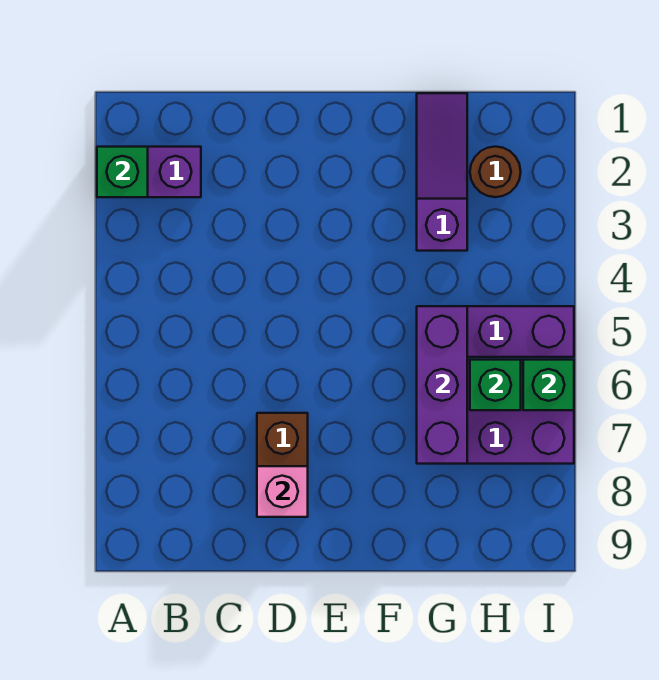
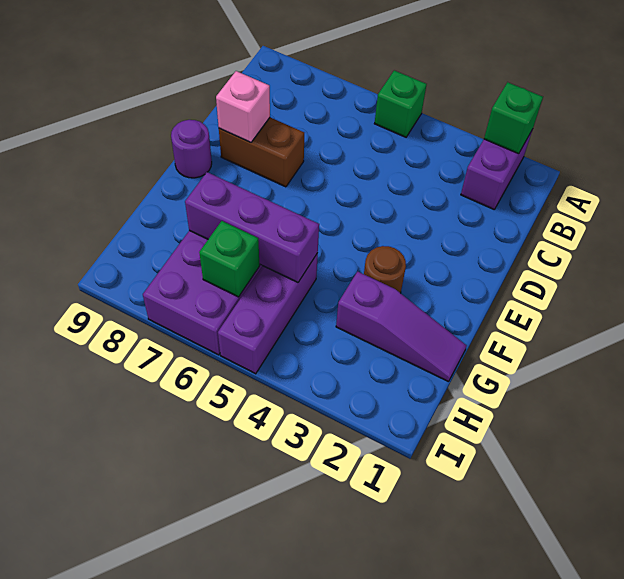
none -> purple 1x1 round brick [171,120,212,178]
brown 1x1 round brick [470,147,521,197] -> brown 1x1 round brick moved to [364,246,406,293]
green 1x1 brick [523,360,574,410] -> green 1x1 brick moved to [374,70,427,137]

